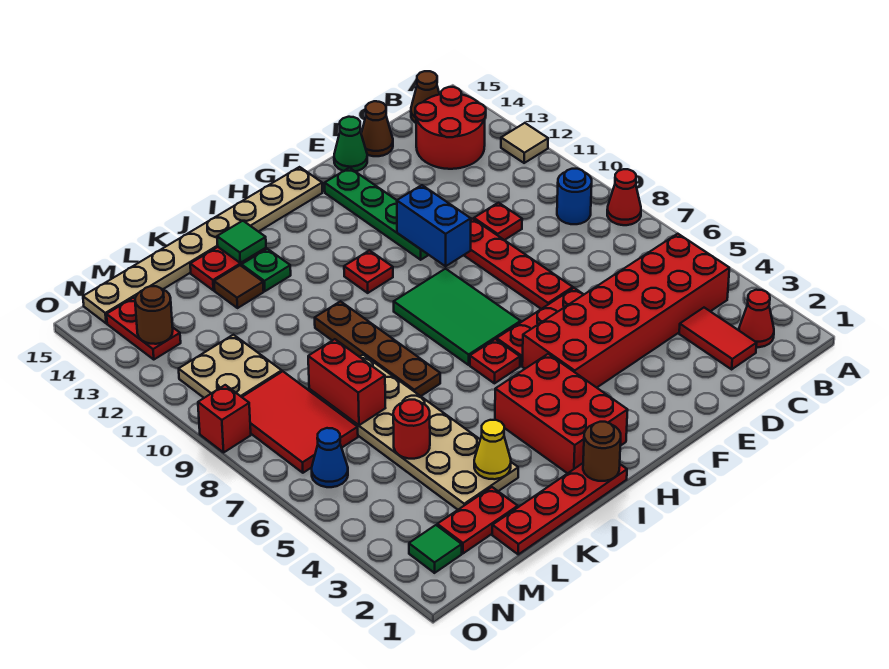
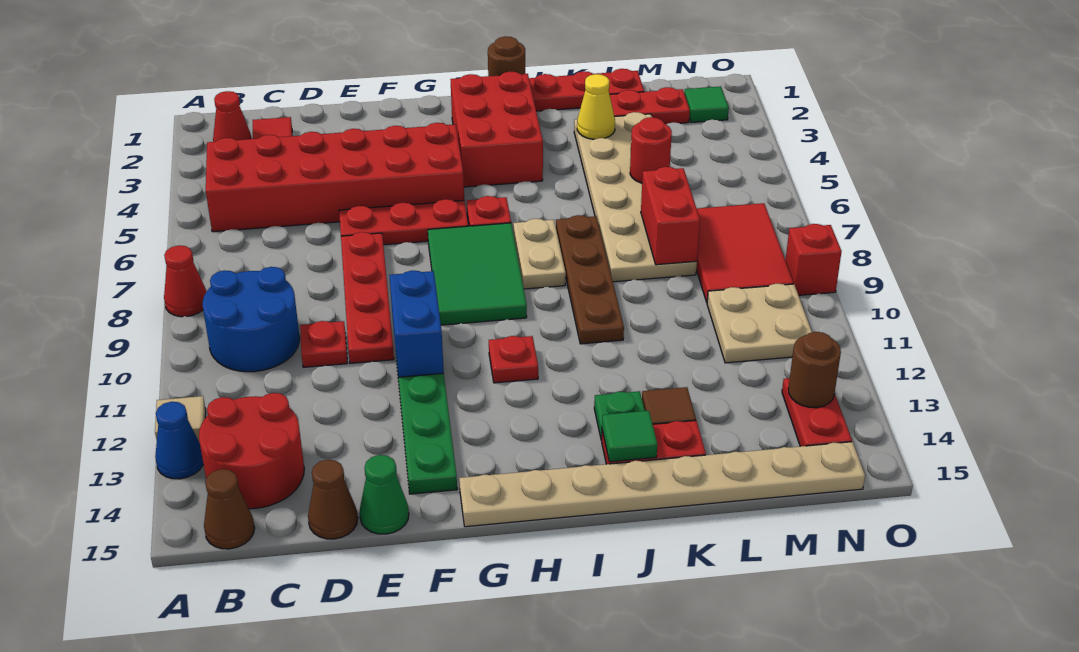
blue 1x1 round brick [557,169,592,224] -> blue 2x2 round brick [202,267,300,372]
none -> tan 1x2 plate [513,219,566,289]
blue 1x1 cone [312,428,348,487] -> blue 1x1 cone moved to [155,402,203,479]

